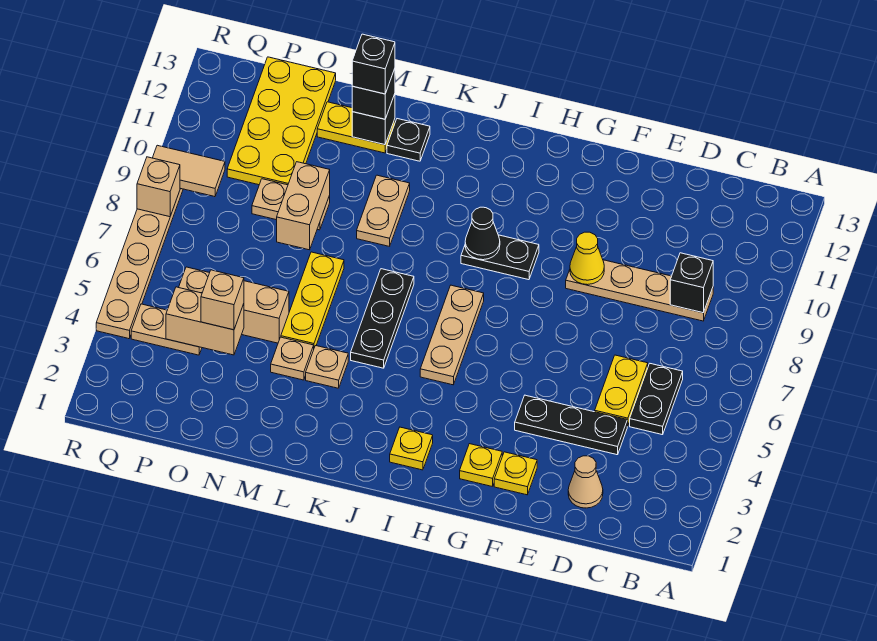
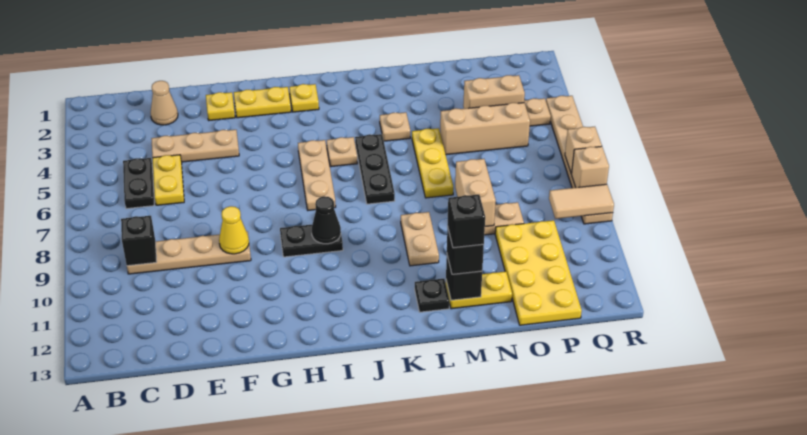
black 1x3 plate [515,395,627,455] -> tan 1x3 plate [151,130,239,162]
yellow 1x1 plate [460,444,502,487] -> yellow 1x2 plate [234,87,291,118]
tan 1x1 plate [271,337,314,380] -> tan 1x1 plate moved to [327,137,358,167]
tan 1x1 brick [201,270,244,330] -> tan 1x1 brick moved to [565,127,602,174]

